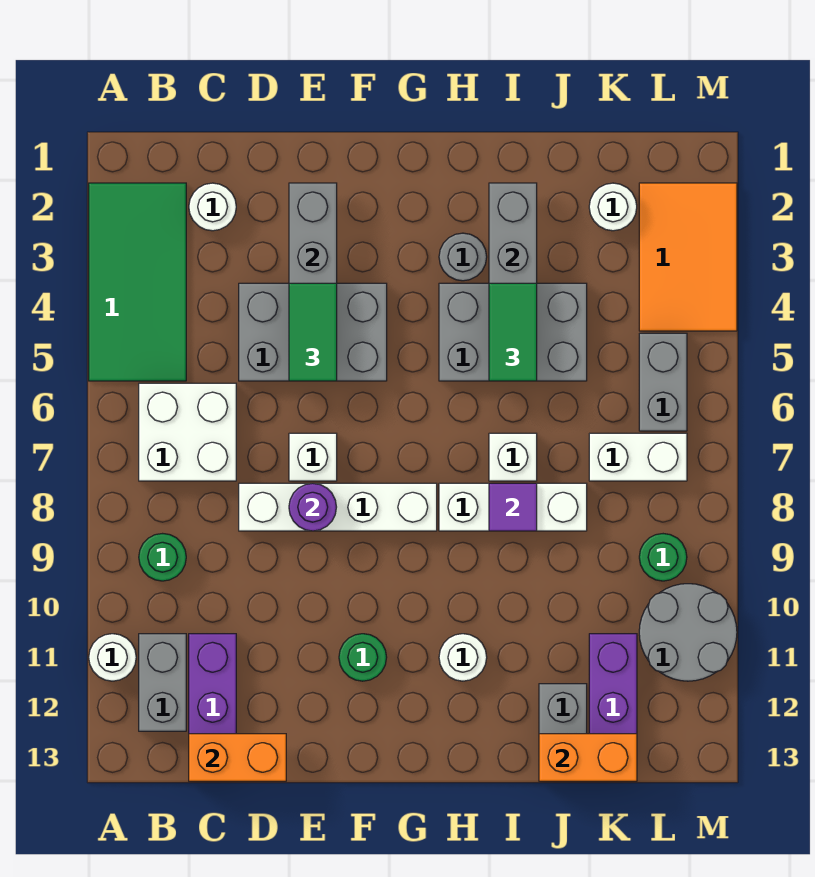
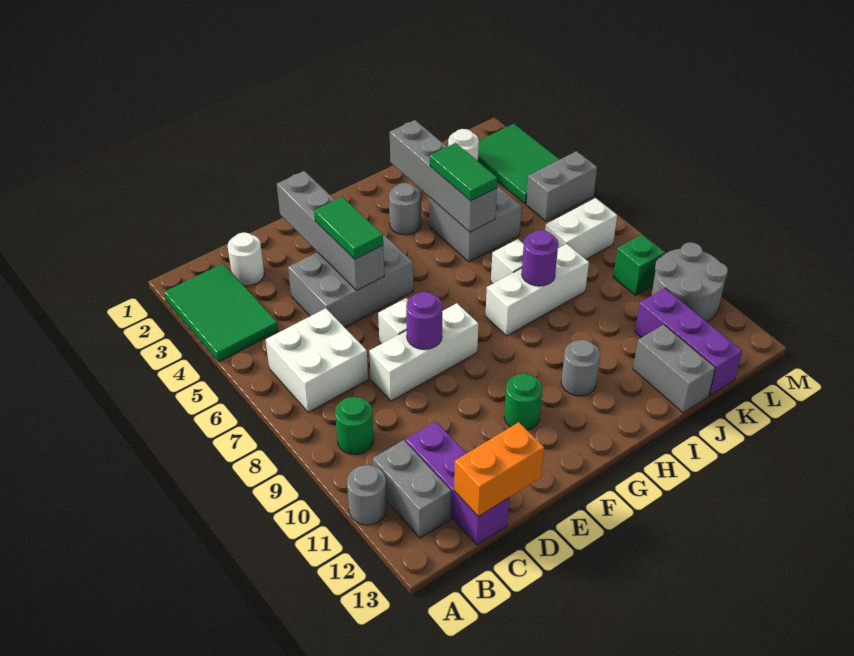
green 2x4 tile [89,183,186,381] -> green 2x3 tile [164,264,278,362]
white 1x1 round brick [89,634,136,681] -> grey 1x1 round brick [347,465,387,525]
white 1x4 brick [239,483,437,531] -> white 1x3 brick [369,303,478,401]
grey 2x3 brick [439,283,587,381] -> grey 2x2 brick [429,186,522,262]
white 1x1 round brick [439,634,487,681] -> grey 1x1 round brick [561,340,600,396]
purple 1x1 tile [489,483,537,531] -> purple 1x1 round brick [522,230,558,286]
orange 1x2 brick [539,734,637,781] -> none
orange 2x3 tile [639,183,737,331] -> green 2x3 tile [478,124,560,204]
grey 1x2 brick [639,333,687,431] -> grey 1x2 brick turned to [526,151,597,221]
green 1x1 round brick [639,534,687,581] -> green 1x1 brick [613,235,665,296]

